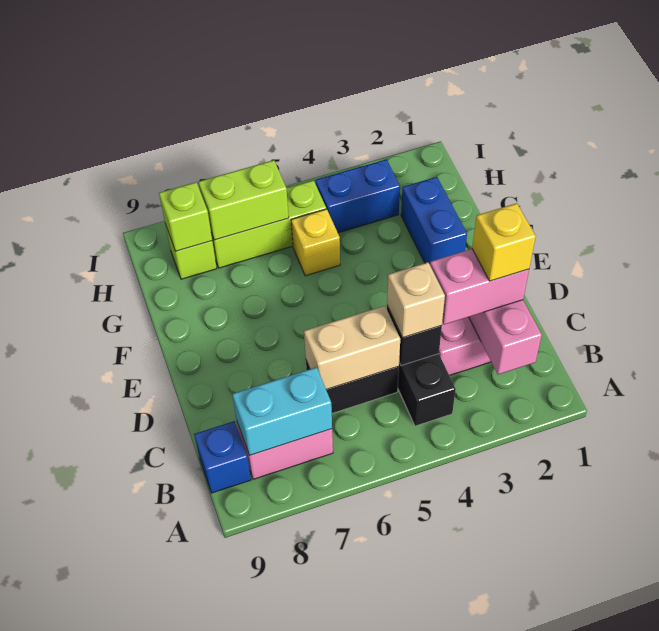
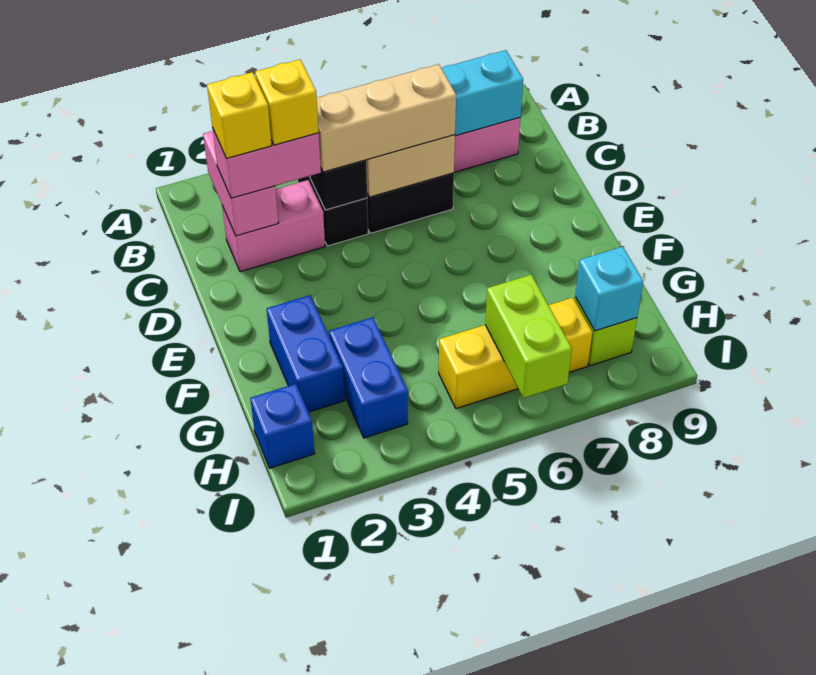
blue 1x1 brick [194,421,251,493] -> blue 1x1 brick moved to [250,384,315,468]
tan 1x1 brick [387,262,445,338] -> tan 1x3 brick [317,64,456,172]
yellow 1x1 brick [291,209,340,276] -> yellow 1x1 brick moved to [255,59,319,145]
blue 1x2 brick [316,160,400,233] -> blue 1x2 brick turned to [329,317,408,438]
lime 1x3 brick [211,180,326,268] -> yellow 1x3 brick [439,298,592,409]
lime 1x2 brick [199,160,289,240] -> lime 1x2 brick turned to [485,275,572,398]
lime 1x1 brick [159,182,212,251] -> cyan 1x1 brick [575,247,643,331]

